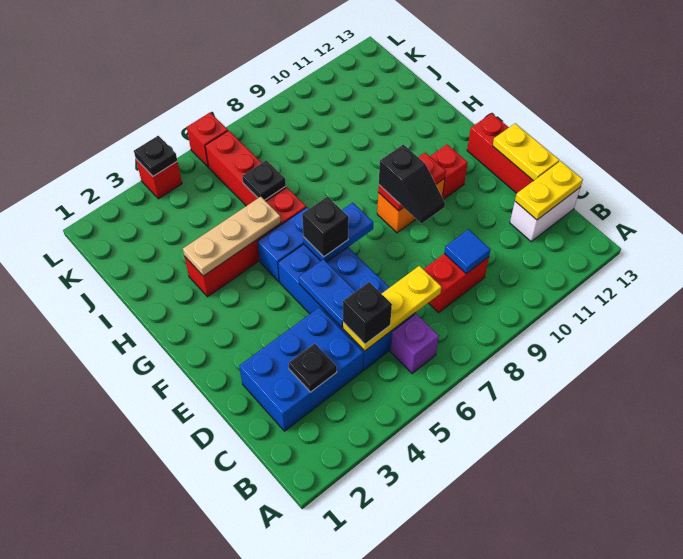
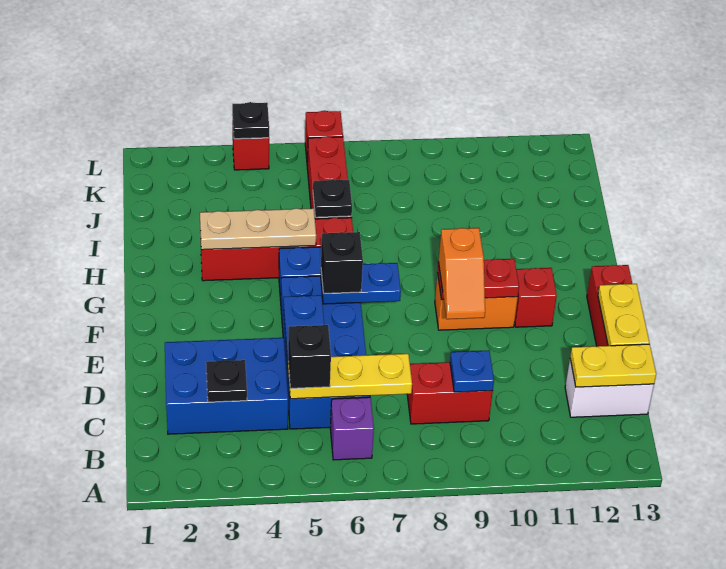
blue 1x1 tile [444,229,491,274] -> blue 1x1 plate [450,350,494,392]
black 1x2 slope [379,144,445,224] -> orange 1x2 slope [439,228,485,319]

